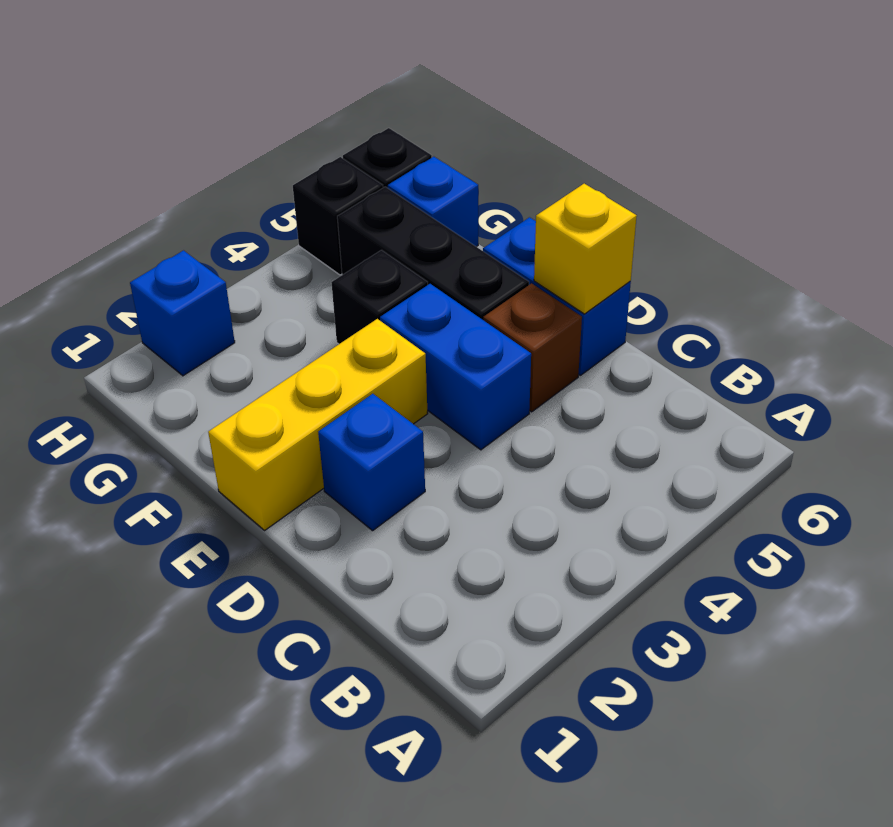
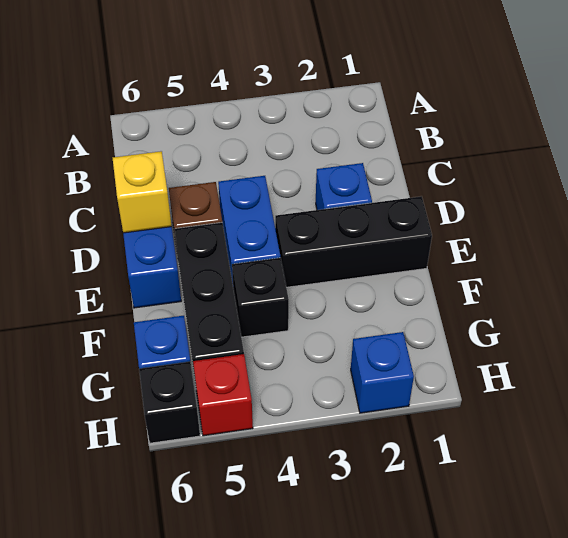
yellow 1x3 brick [208,319,428,530] -> black 1x3 brick [275,196,432,287]
black 1x1 brick [293,157,383,275] -> red 1x1 brick [193,354,253,436]

